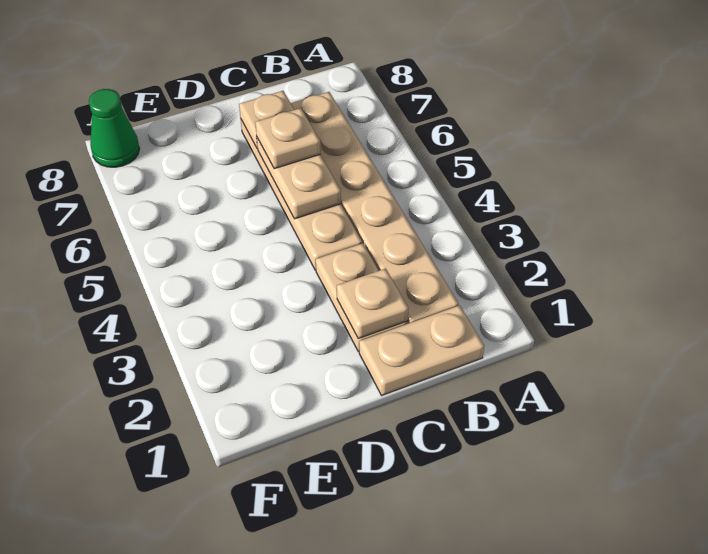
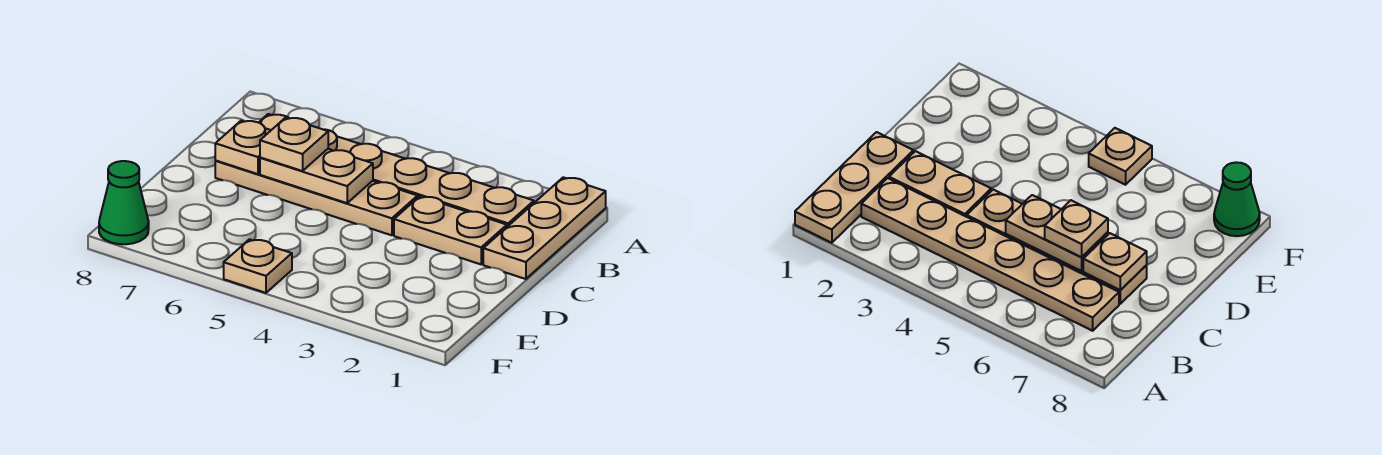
tan 1x2 plate [359,305,484,396] -> tan 1x3 plate [483,177,606,279]
tan 1x1 plate [337,269,409,338] -> tan 1x1 plate moved to [224,239,292,293]

